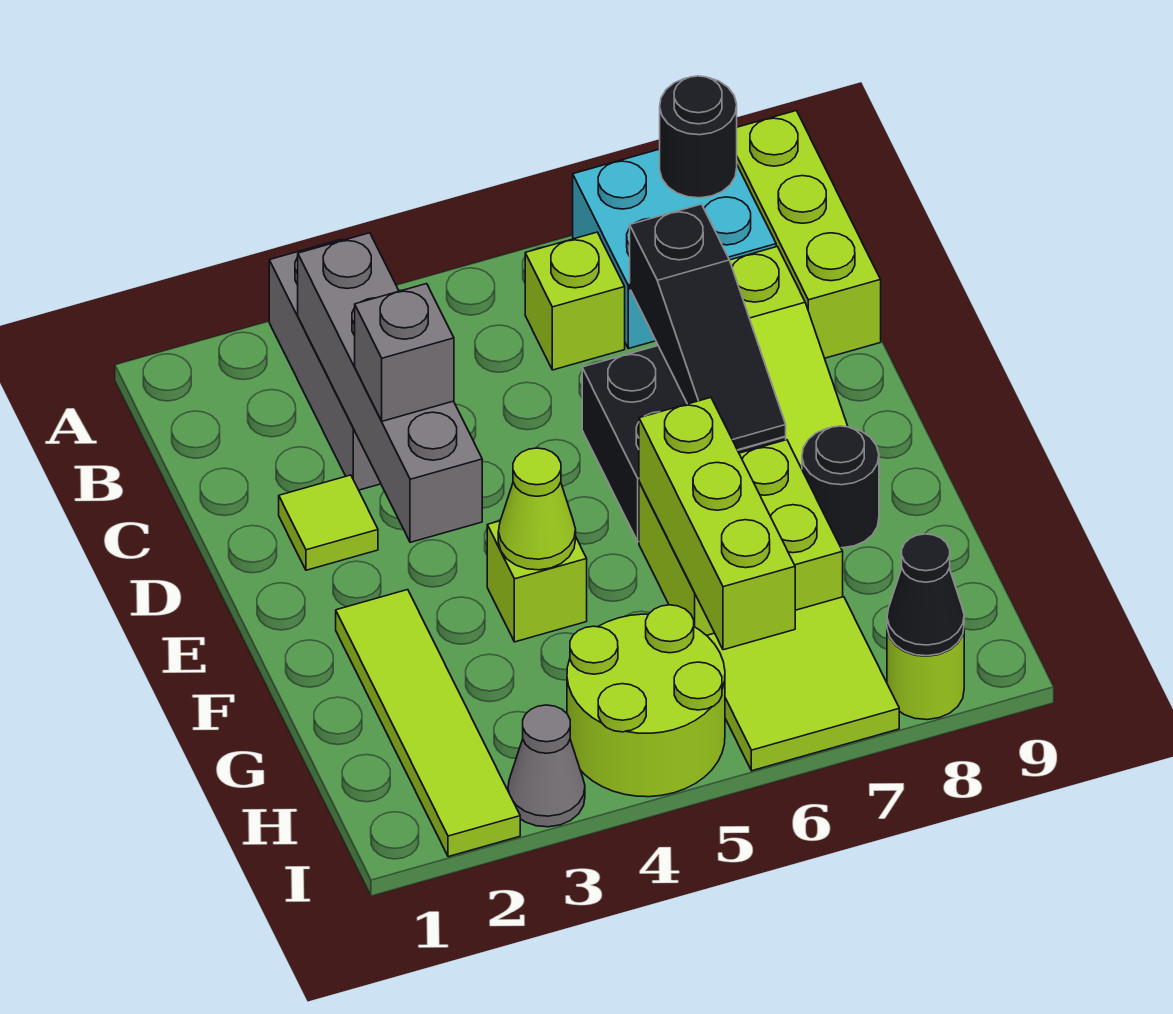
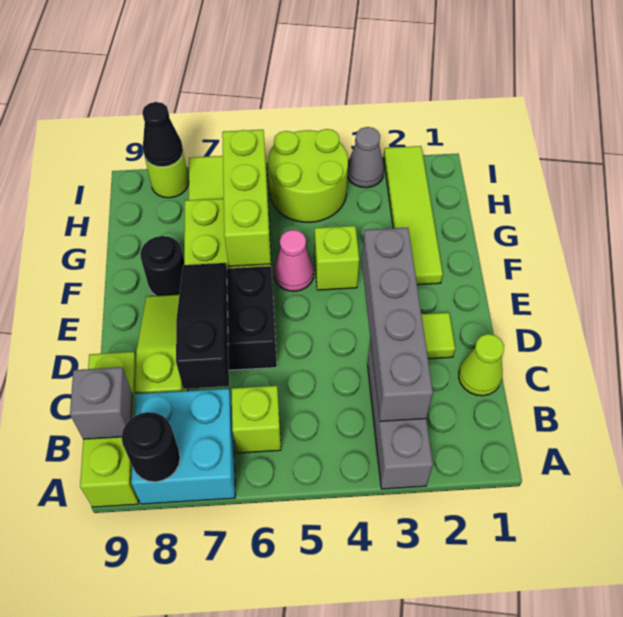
grey 1x1 brick [355,284,454,421] -> grey 1x1 brick moved to [70,367,132,439]
lime 1x1 cone [498,448,576,570] -> lime 1x1 cone moved to [459,334,504,396]
none -> pink 1x1 cone [274,230,314,291]

